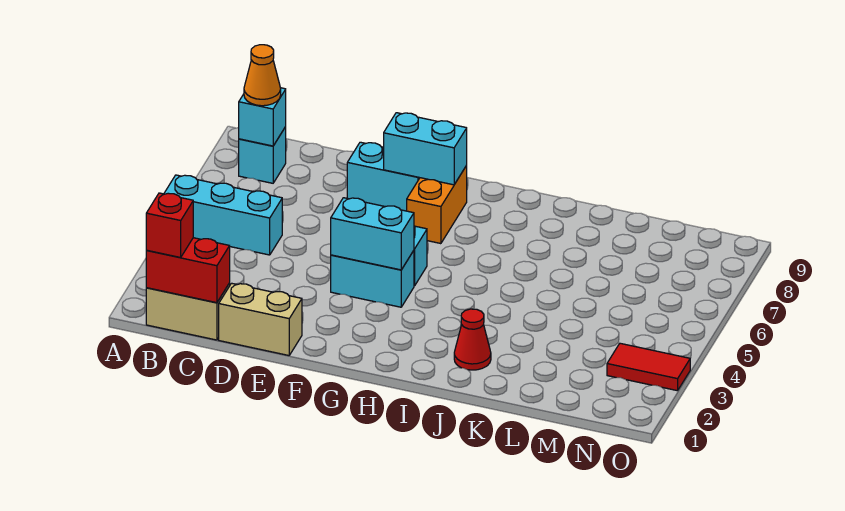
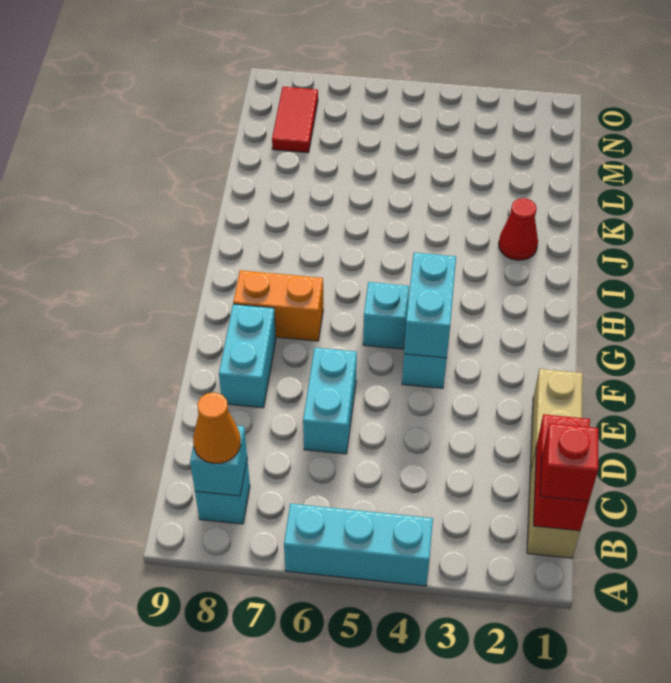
cyan 1x3 brick [164,175,282,255] -> cyan 1x3 brick turned to [284,504,433,586]
cyan 1x2 brick [384,113,467,185] -> cyan 1x2 brick moved to [303,348,357,454]
red 1x2 tile [607,343,690,391] -> red 1x2 tile moved to [272,87,318,153]

